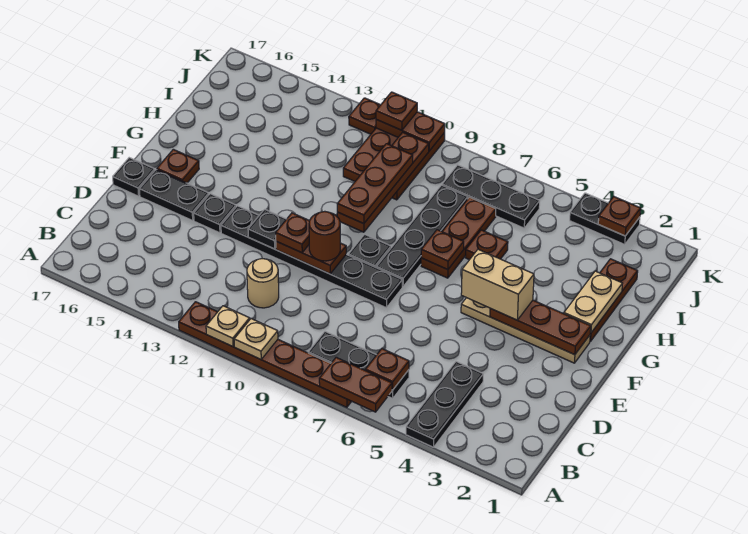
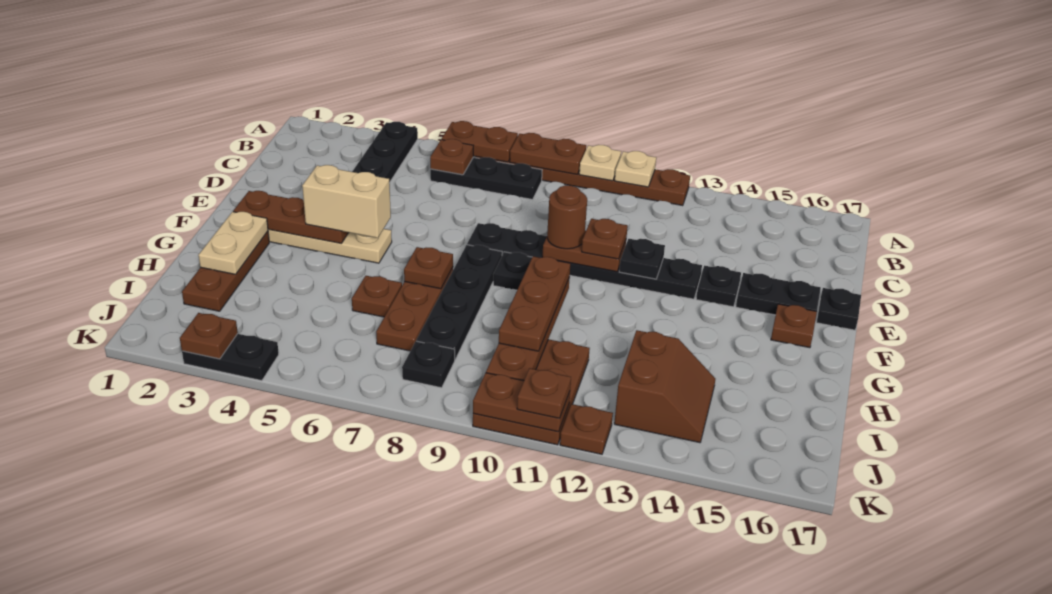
none -> brown 1x2 plate [510,133,586,174]
tan 1x1 round brick [247,259,279,308] -> none
none -> brown 2x2 slope [614,330,715,443]
black 1x3 plate [442,165,540,228] -> black 1x1 plate [402,341,455,388]

